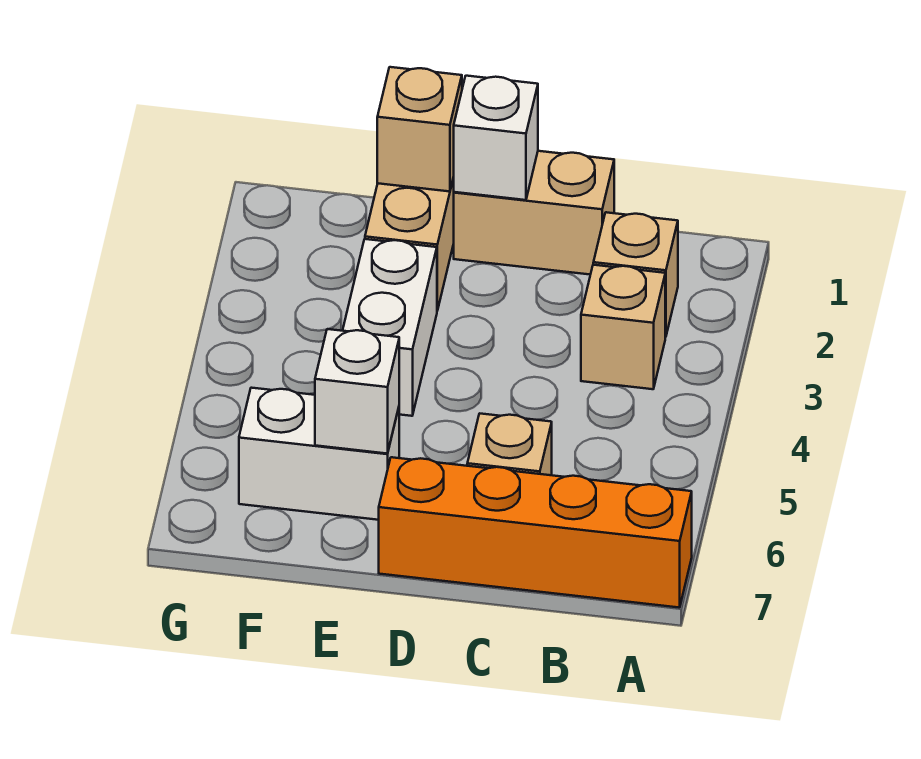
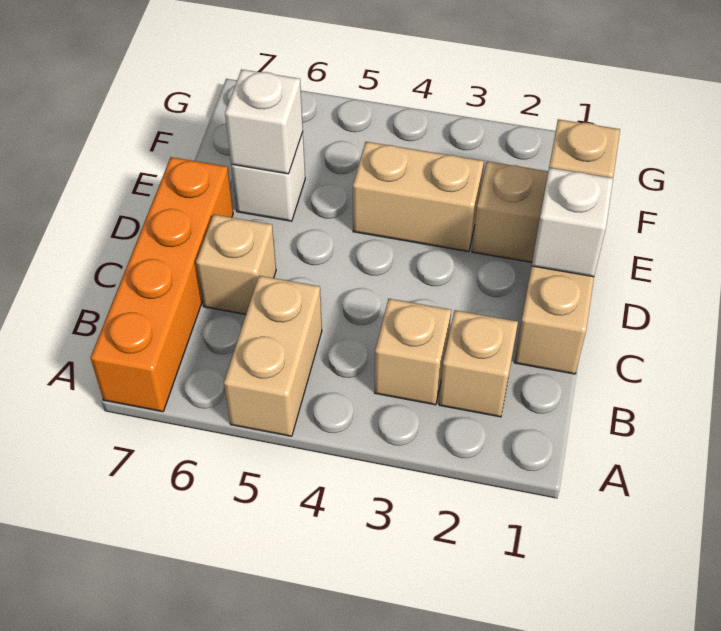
none -> tan 1x2 brick [224,276,322,436]
white 1x2 brick [343,239,437,416] -> tan 1x2 brick [353,142,484,252]
white 1x2 brick [239,388,399,520] -> white 1x1 brick [231,132,305,221]

